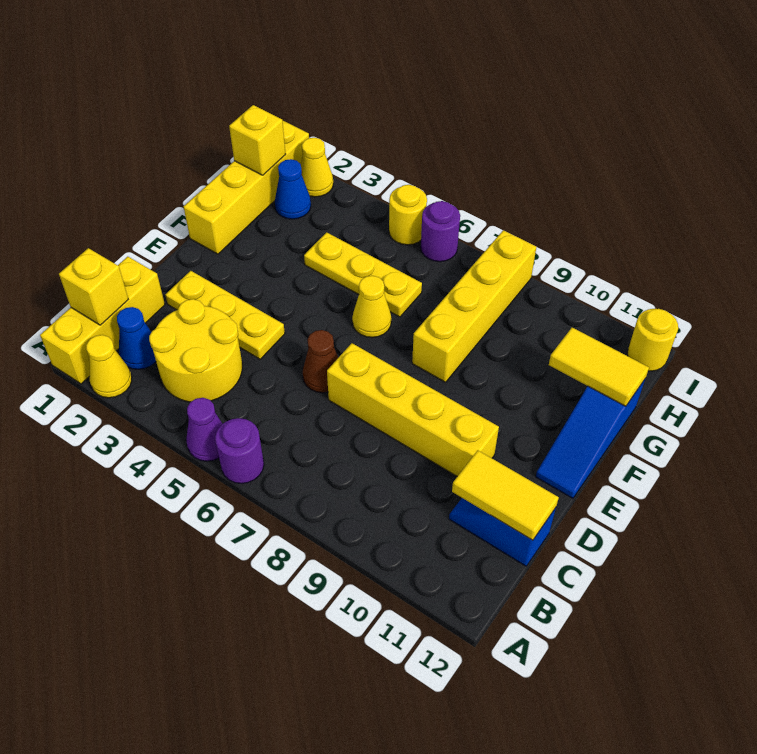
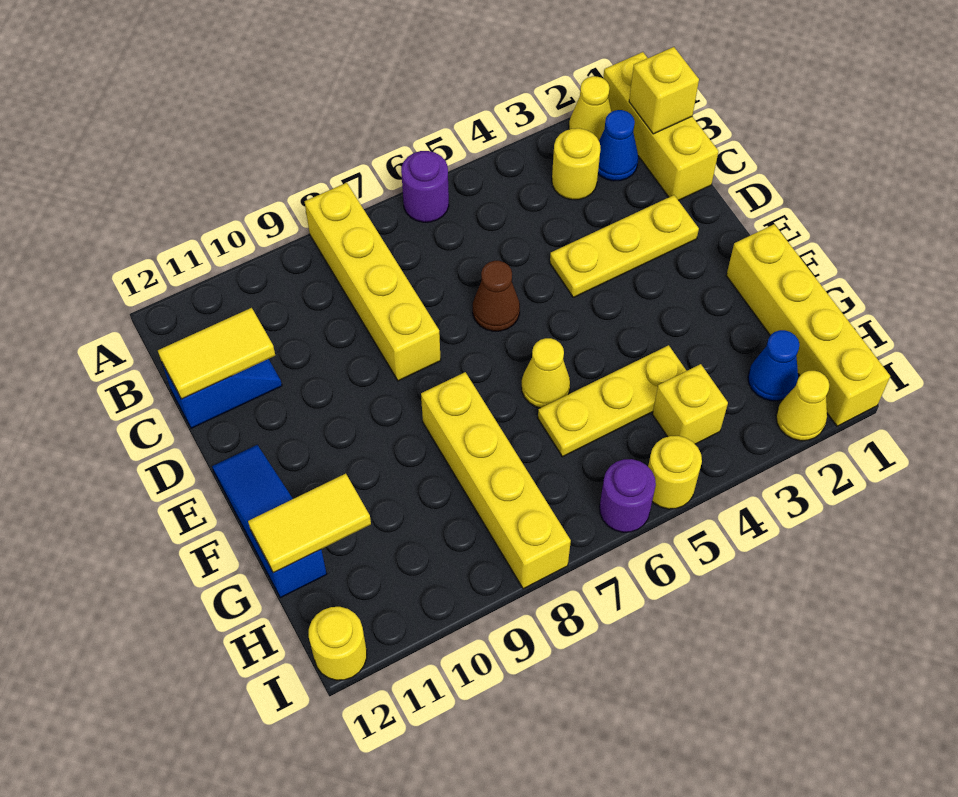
purple 1x1 cone [186,398,222,461] -> none
yellow 2x2 round brick [149,299,242,402] -> yellow 1x1 round brick [552,128,600,200]
yellow 1x4 brick [327,343,499,476] -> yellow 1x4 brick turned to [305,183,441,381]
yellow 1x1 brick [229,105,286,175] -> yellow 1x1 brick moved to [652,364,728,444]

